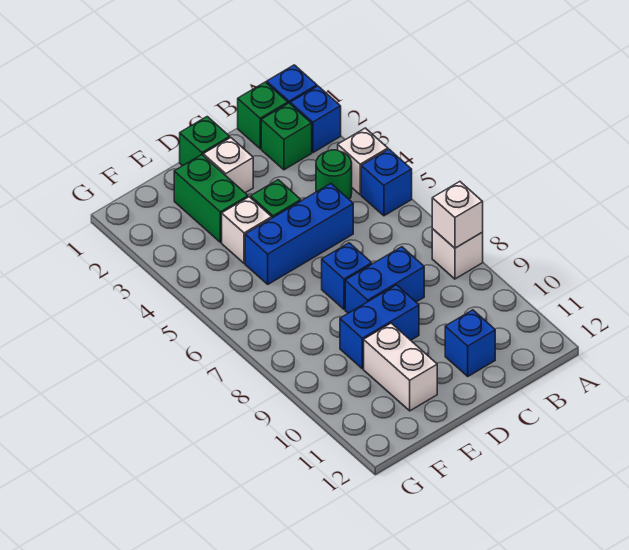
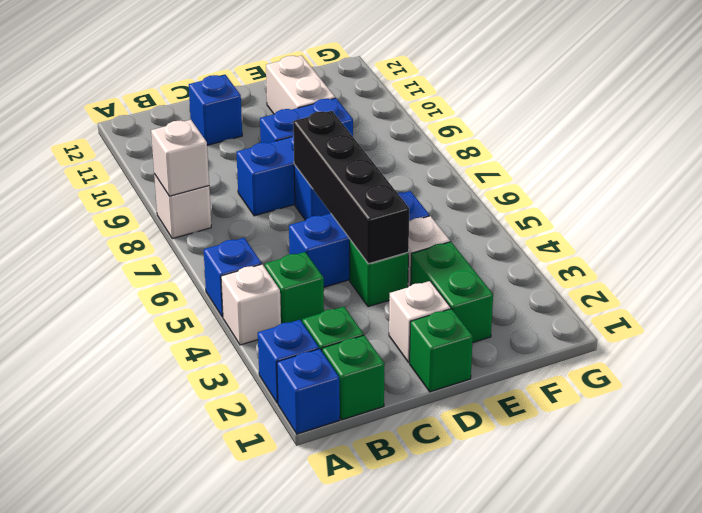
green 1x1 round brick [316,150,352,200] -> green 1x1 brick [265,252,324,323]
none -> black 1x4 brick [293,111,409,264]

